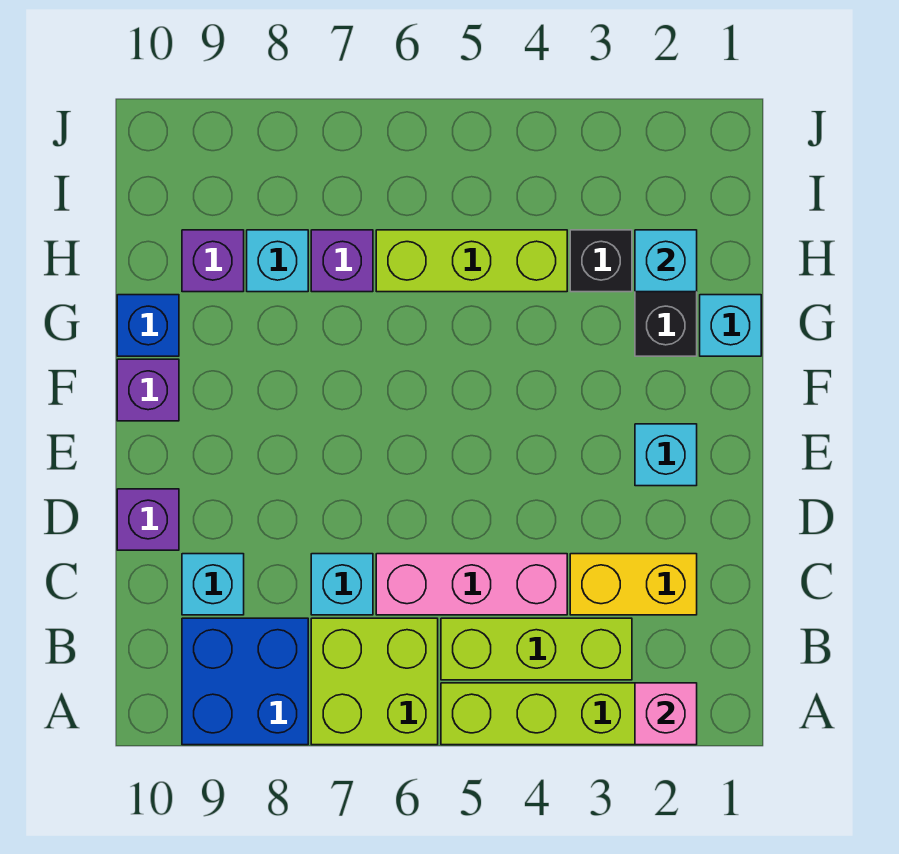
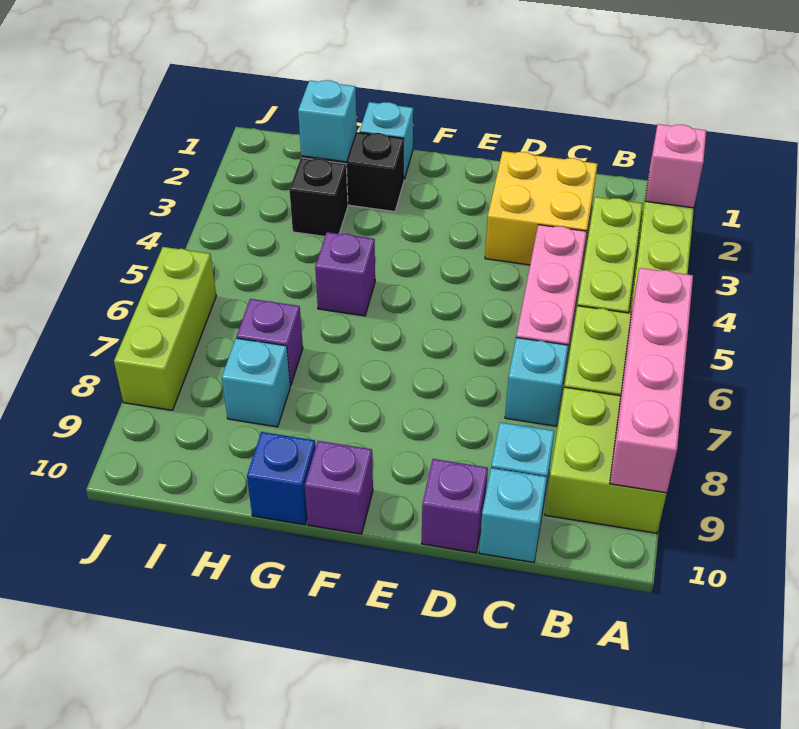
none -> pink 1x4 brick [610,268,693,493]
blue 2x2 brick [182,618,308,745] -> lime 2x2 brick [545,387,667,533]
yellow 1x2 brick [570,554,697,615] -> yellow 2x2 brick [485,151,597,265]
cyan 1x1 brick [635,424,697,486] -> cyan 1x1 brick moved to [479,468,547,562]
lime 1x3 brick [376,230,567,292] -> lime 1x3 brick moved to [114,247,216,410]
purple 1x1 brick [182,230,244,292] -> purple 1x1 brick moved to [315,232,375,316]

